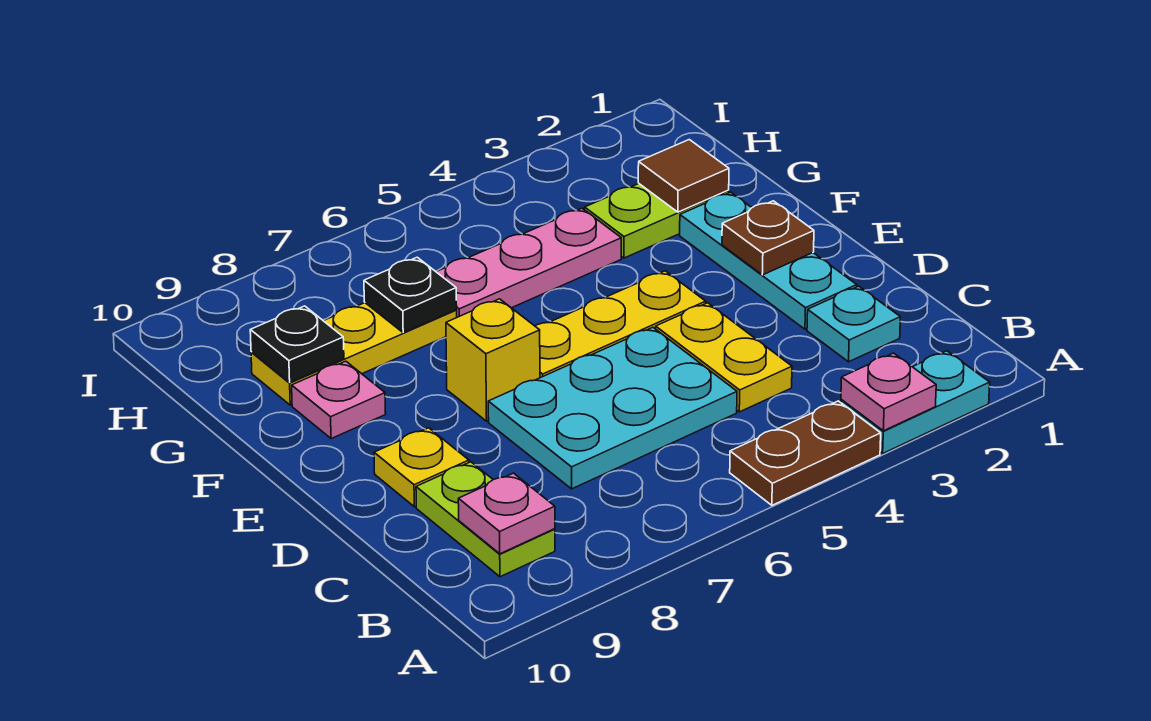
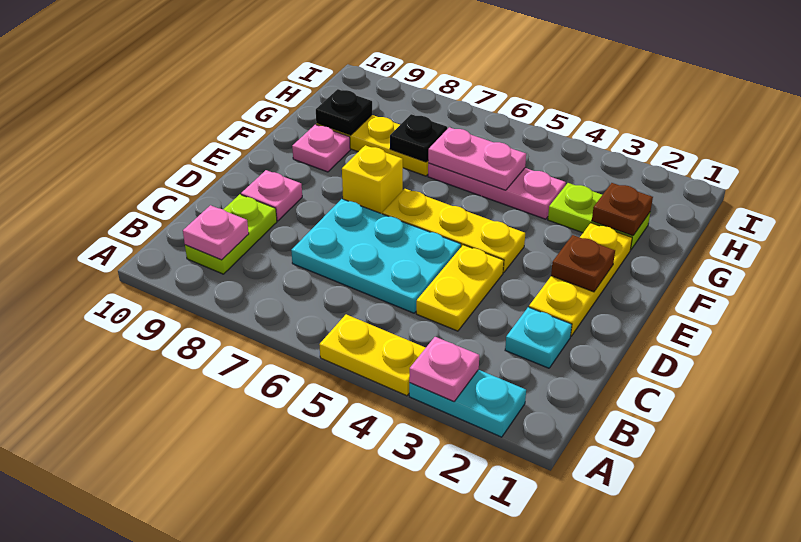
brown 1x2 plate [730,401,881,505] -> yellow 1x2 plate [319,314,426,396]
cyan 1x3 plate [680,192,857,329] -> yellow 1x3 plate [529,223,632,336]
yellow 1x1 plate [374,428,469,507] -> pink 1x1 plate [241,170,302,221]
brown 1x1 tile [638,140,729,212] -> brown 1x1 plate [592,183,653,236]
none -> pink 1x2 plate [428,127,526,190]

